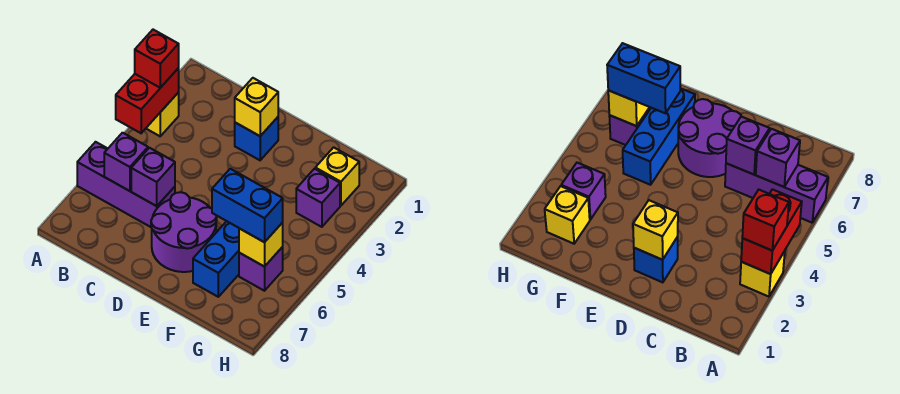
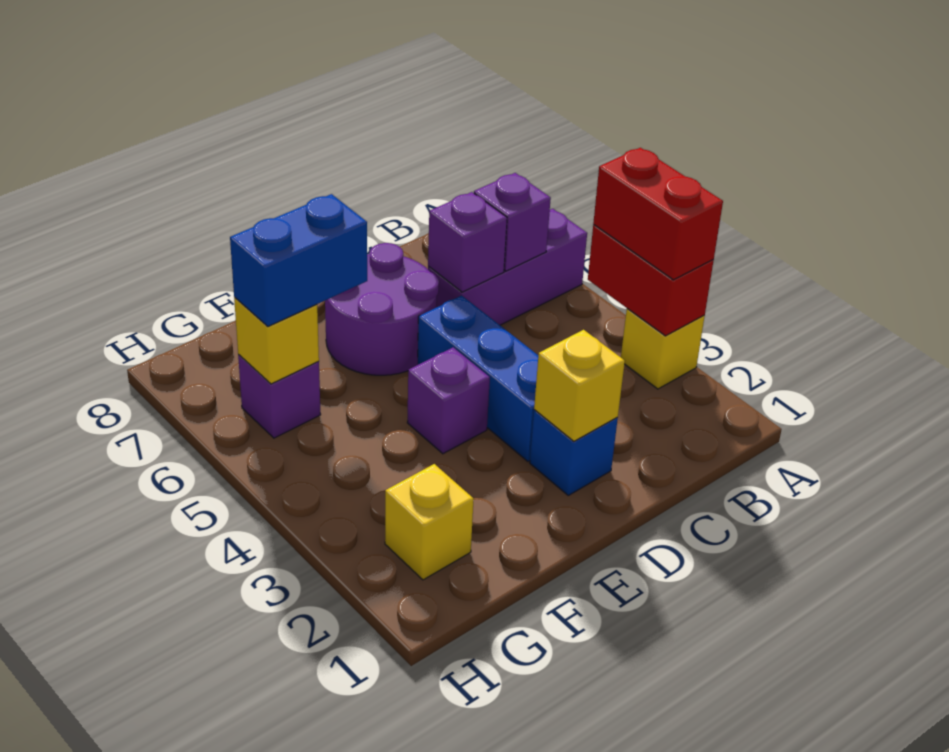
red 1x1 brick [135,30,179,88] -> red 1x2 brick [593,148,723,280]
blue 1x3 brick [193,221,239,297] -> blue 1x3 brick moved to [418,295,538,461]
purple 1x1 brick [296,169,340,227] -> purple 1x1 brick moved to [407,347,490,454]

